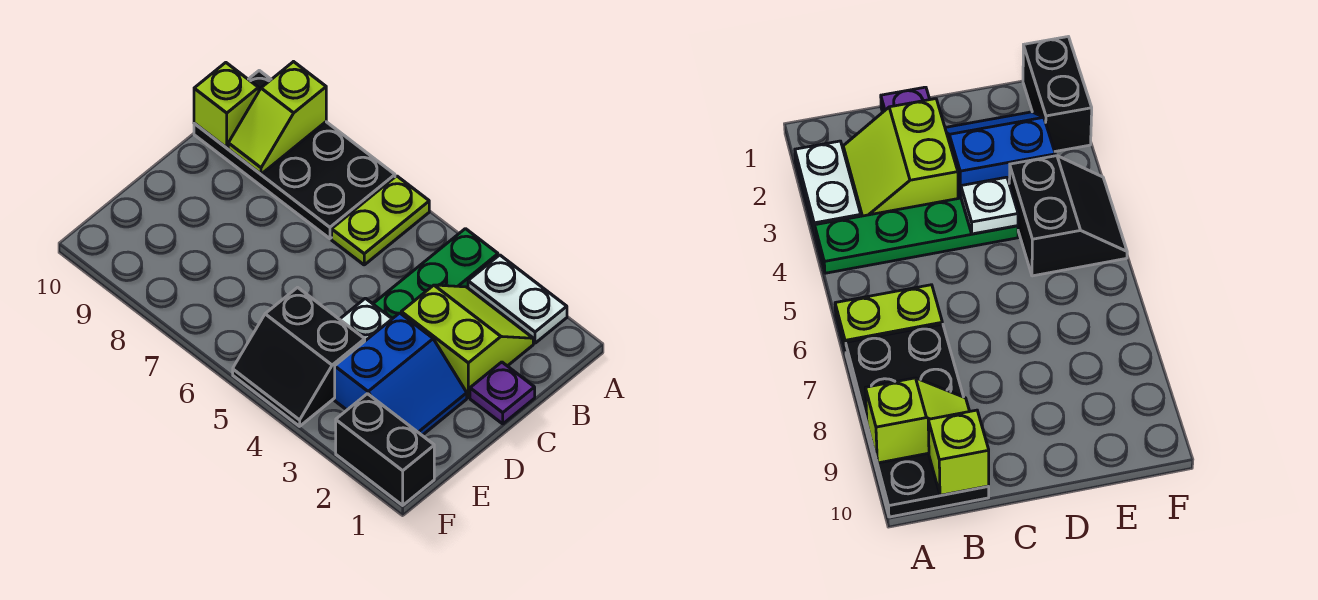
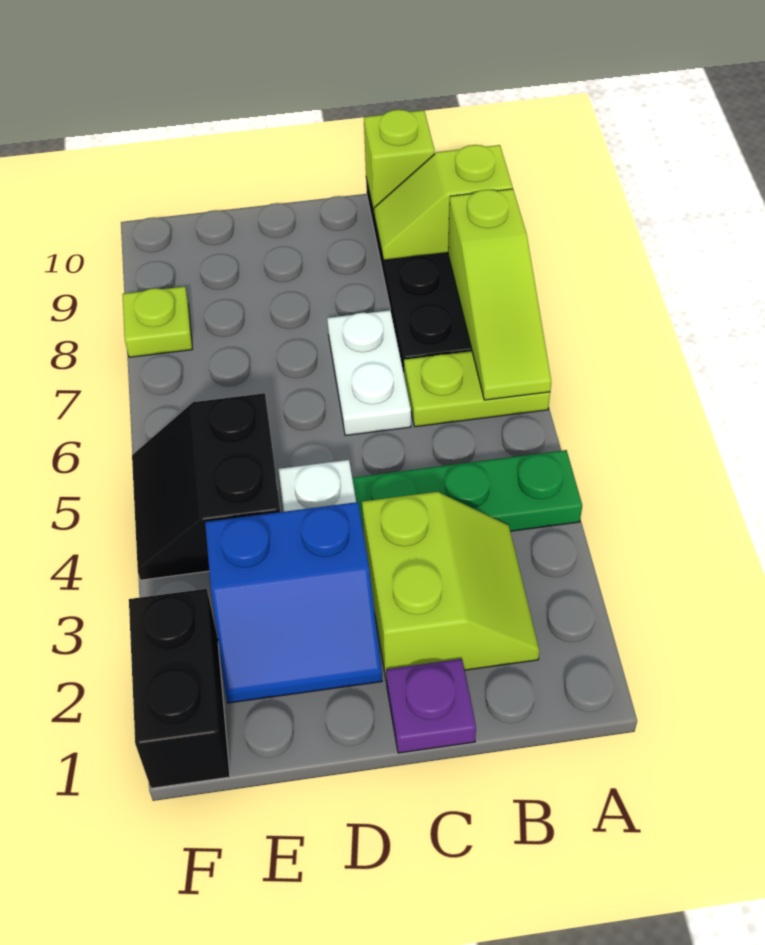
white 1x2 plate [468,255,567,343] -> white 1x2 plate moved to [327,310,411,436]
none -> lime 1x3 slope [448,189,551,400]
none -> lime 1x1 plate [122,286,192,357]

